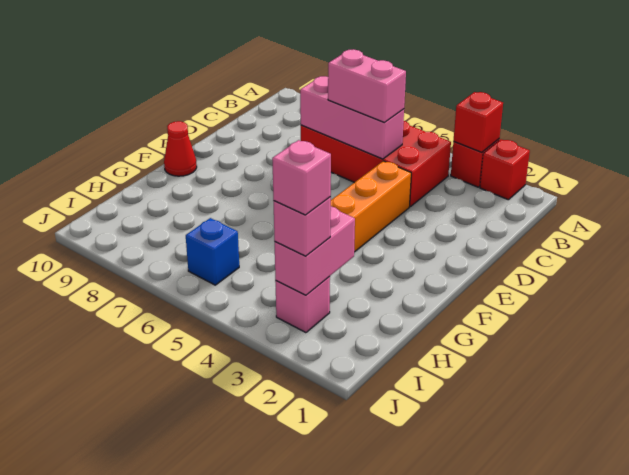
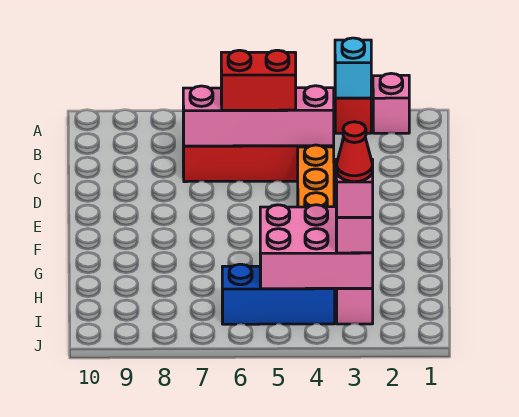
red 1x1 brick [480,139,530,200] -> pink 1x1 brick [373,73,409,133]
red 1x1 brick [454,92,503,153] -> cyan 1x1 brick [335,38,371,98]
pink 1x3 brick [300,76,404,159] -> pink 1x4 brick [183,86,334,146]
pink 1x2 brick [328,49,406,123] -> red 1x2 brick [221,50,296,110]
red 1x1 cone [164,121,197,176] -> red 1x1 cone moved to [336,122,373,182]
pink 1x2 brick [275,207,355,295] -> pink 2x3 brick [260,205,373,289]
blue 1x1 brick [186,218,239,285] -> blue 1x3 brick [222,264,335,324]

